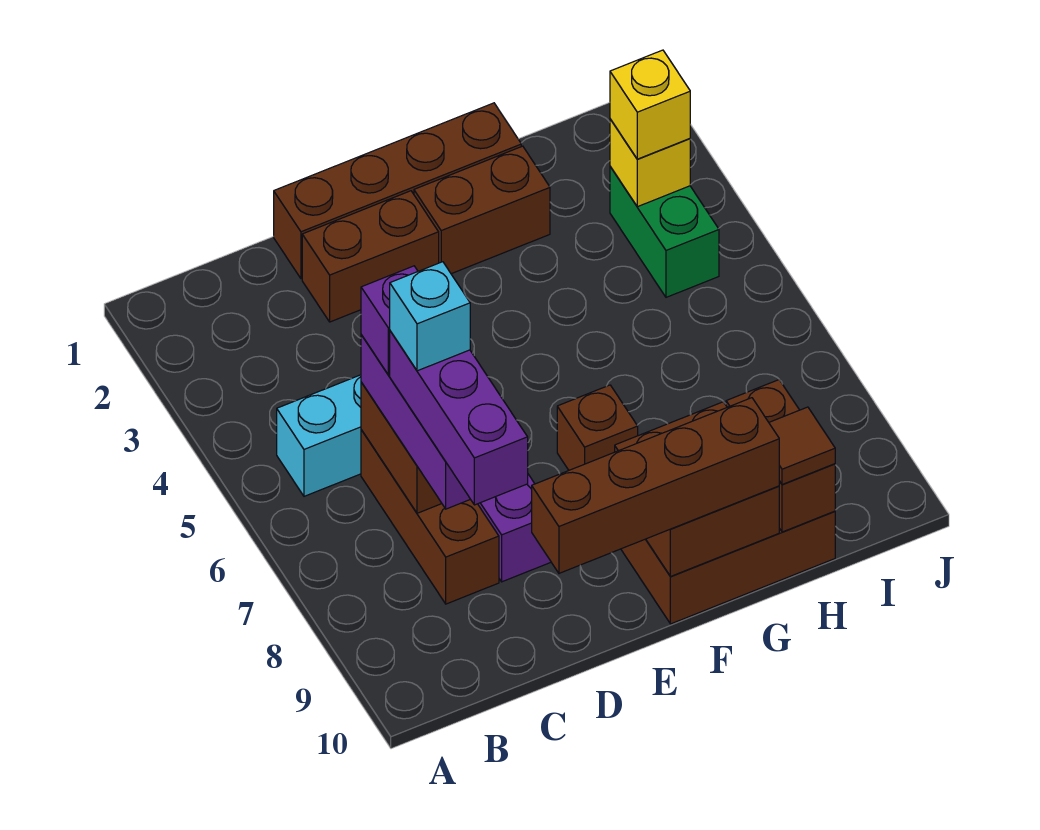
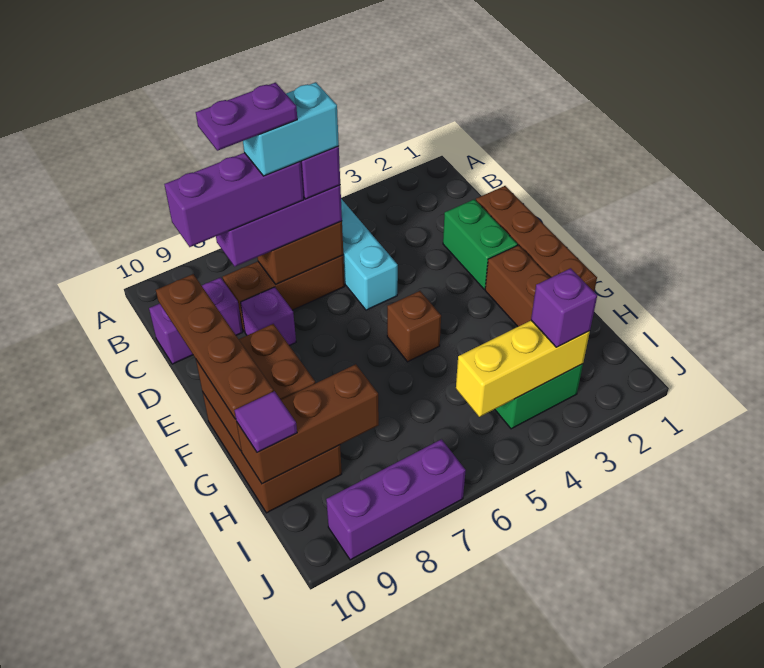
cyan 1x1 brick [390,262,470,371] -> cyan 1x2 brick [243,82,339,176]
none -> purple 1x2 plate [196,83,297,151]
none -> purple 1x2 brick [149,277,243,364]
brown 1x2 brick [302,191,439,322] -> green 1x2 brick [443,199,518,289]
brown 1x4 brick [532,398,779,573] -> brown 1x4 plate [156,274,274,419]
brown 1x1 brick [557,385,638,470] -> brown 1x1 brick moved to [387,291,441,362]
brown 1x2 brick [726,380,835,532] -> brown 1x3 brick [237,364,379,484]
brown 1x1 tile [769,407,835,485] -> purple 1x1 tile [235,391,297,453]
yellow 1x1 brick [610,119,690,207] -> yellow 1x3 brick [456,321,590,417]
yellow 1x1 brick [610,50,690,159] -> purple 1x1 brick [531,268,597,347]
none -> purple 1x3 brick [326,439,466,560]

